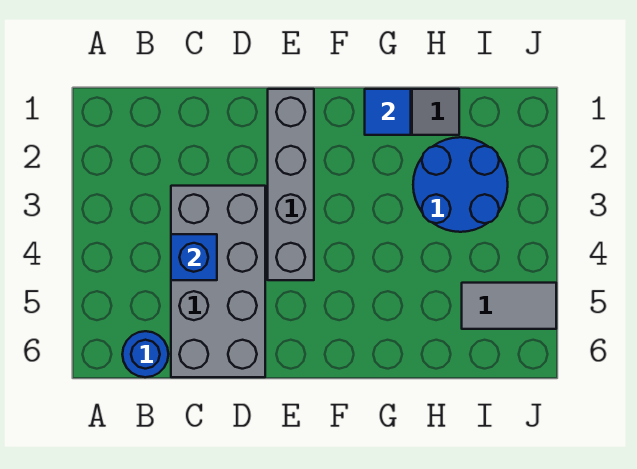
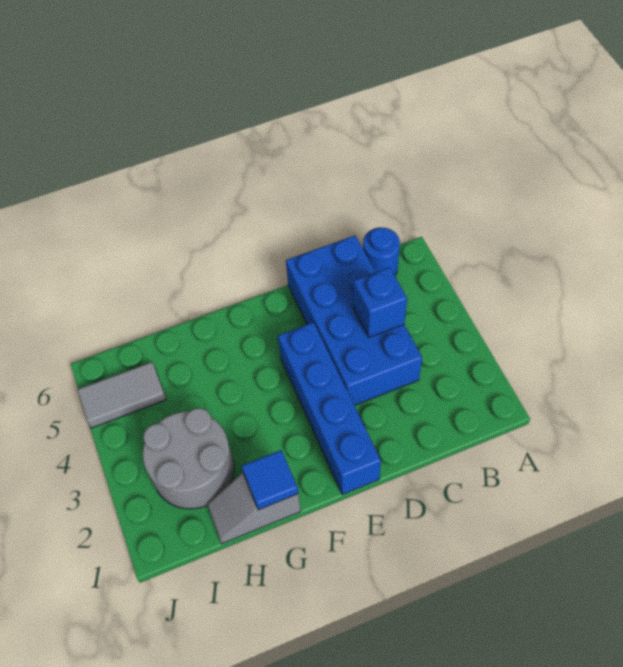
grey 2x4 brick [171,186,265,377] -> blue 2x4 brick [286,236,422,406]
grey 1x4 brick [268,89,314,280] -> blue 1x4 brick [278,322,381,495]
blue 2x2 round brick [413,137,508,232] -> grey 2x2 round brick [143,408,234,509]

